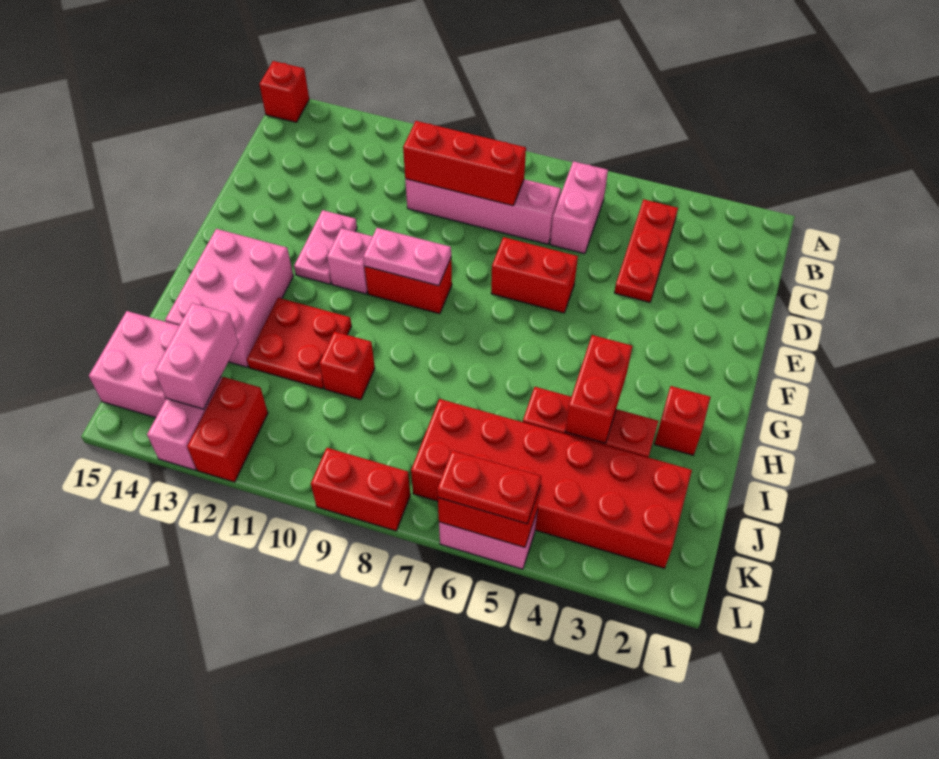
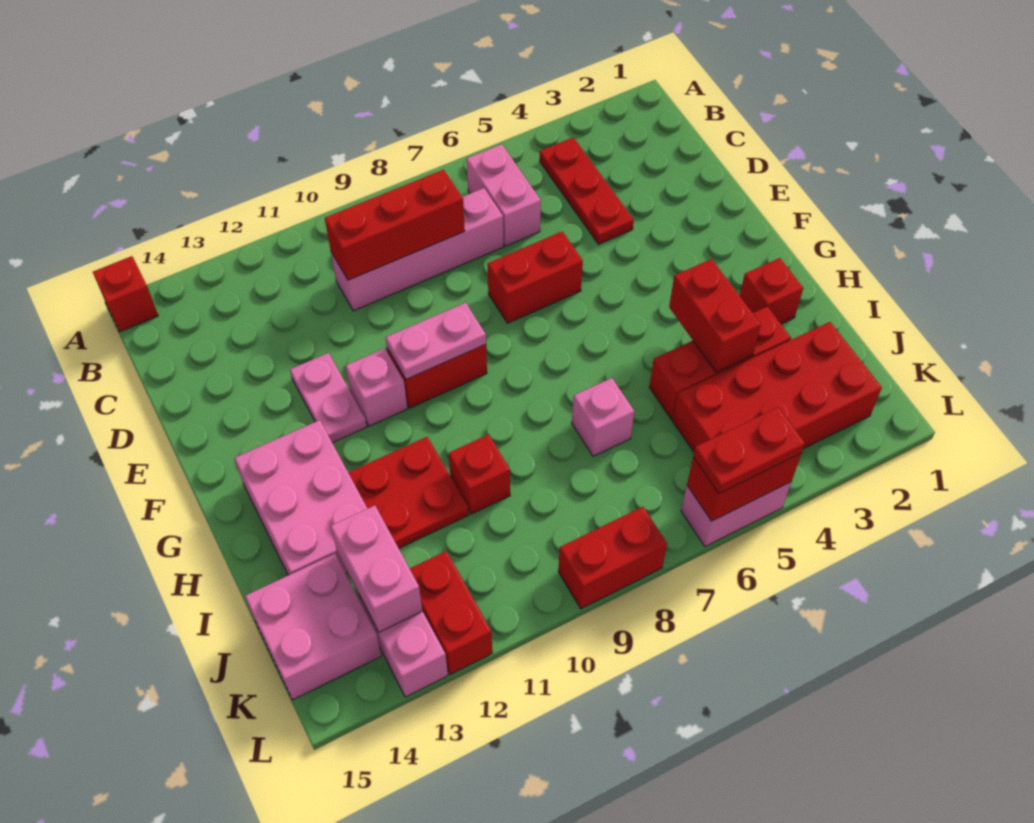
none -> pink 1x1 brick [572,378,634,456]
red 2x6 brick [411,399,692,568] -> red 2x4 brick [673,322,882,452]

